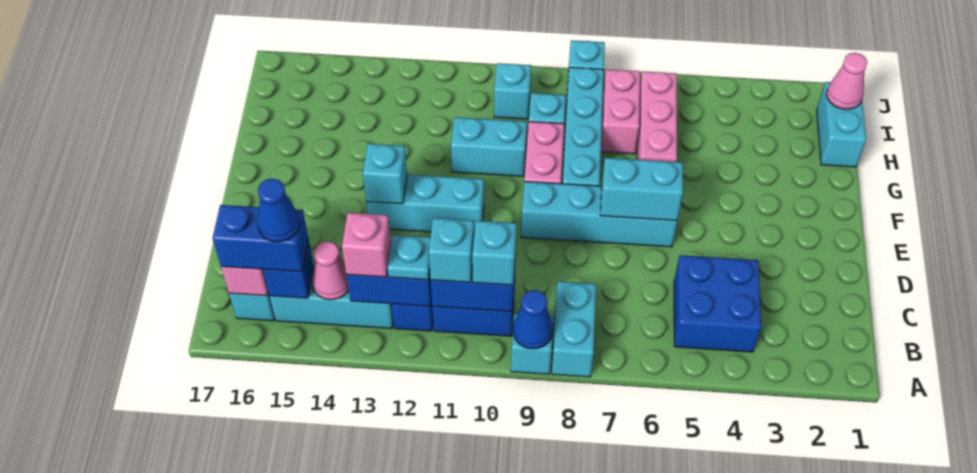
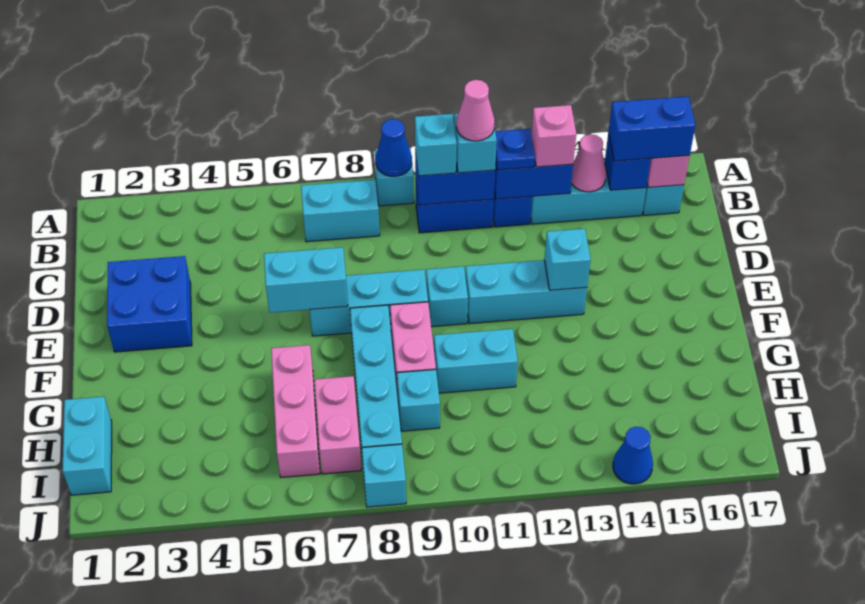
cyan 1x2 brick [552,282,596,377] -> cyan 1x2 brick turned to [301,180,380,242]
blue 2x2 brick [674,255,761,352] -> blue 2x2 brick moved to [107,256,192,352]
cyan 1x1 plate [387,235,430,280] -> blue 1x1 plate [495,129,535,170]
blue 1x1 cone [258,179,300,242] -> blue 1x1 cone moved to [613,427,653,484]
cyan 1x4 brick [521,181,677,247] -> cyan 1x3 brick [310,269,428,336]
pink 1x1 cone [827,53,867,109] -> pink 1x1 cone moved to [456,80,495,141]
cyan 1x1 brick [494,63,531,119] -> cyan 1x1 brick moved to [426,266,468,327]

